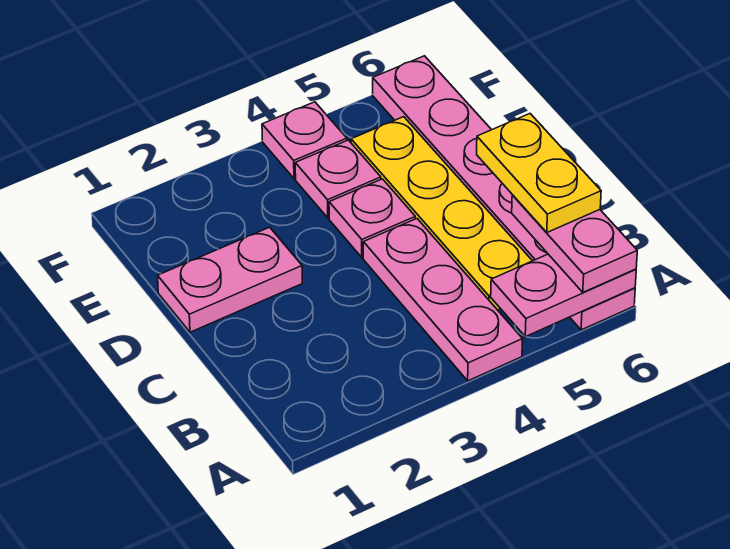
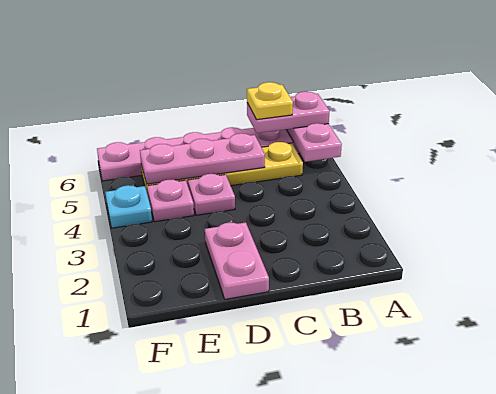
pink 1x3 plate [363,219,523,381] -> pink 1x3 plate moved to [140,133,265,184]
yellow 1x2 plate [477,114,601,232] -> yellow 1x1 plate [247,82,293,120]
pink 1x1 plate [262,102,347,179] -> cyan 1x1 plate [105,185,152,228]

